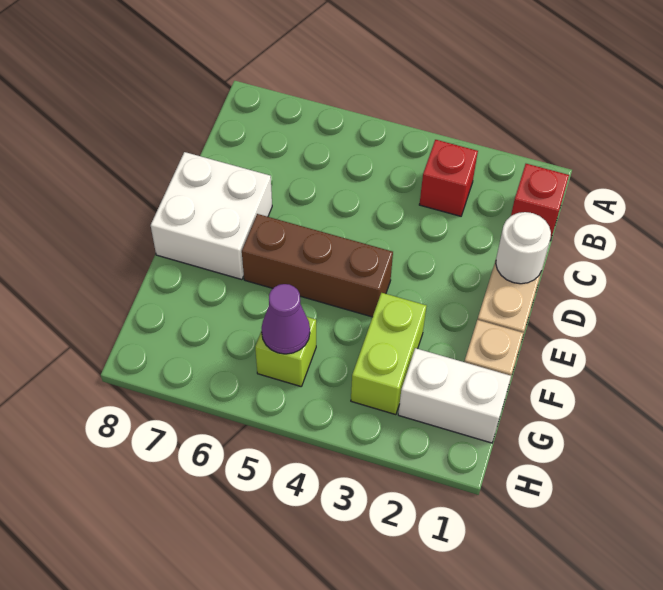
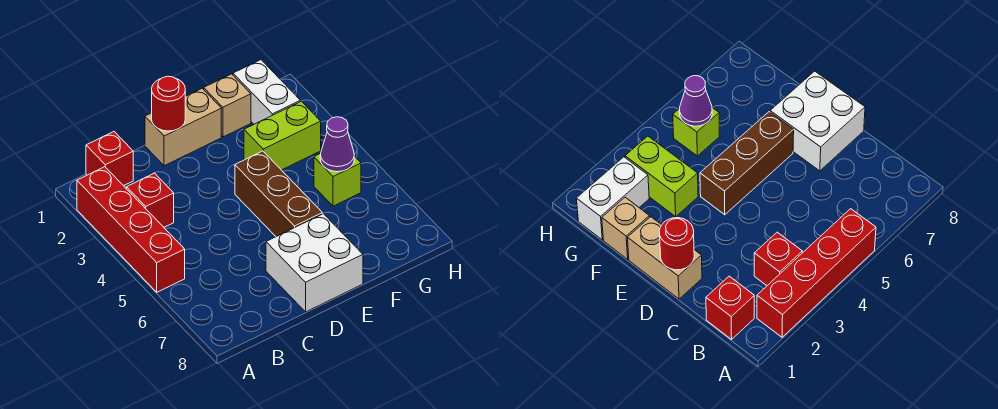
none -> red 1x4 brick [77,167,185,292]
white 1x1 round brick [496,212,551,284] -> red 1x1 round brick [152,76,185,131]

